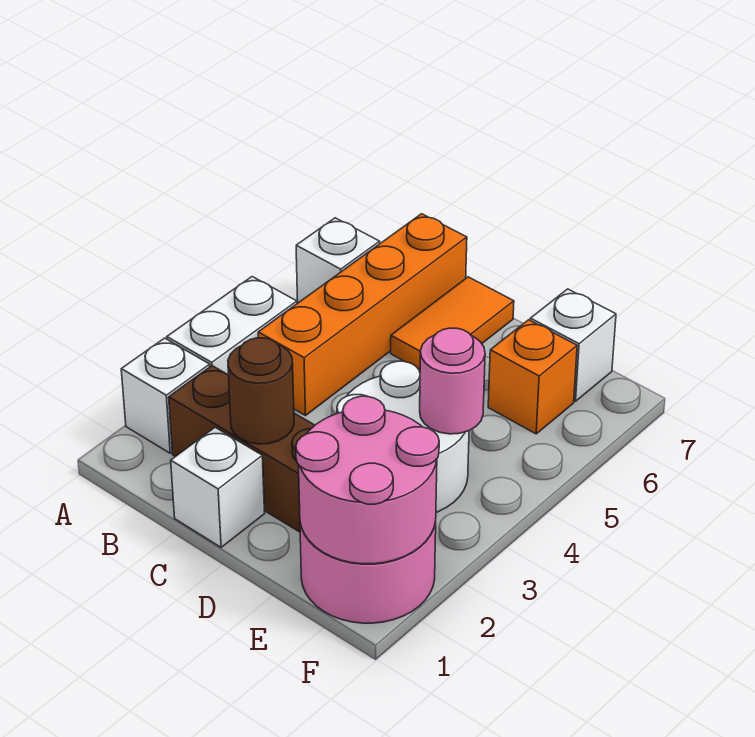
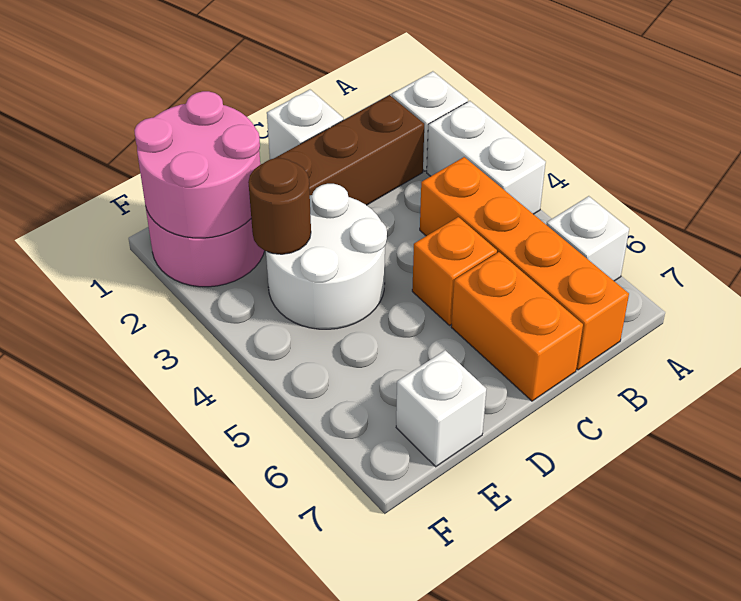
brown 1x1 round brick [228,338,294,444] -> brown 1x1 round brick moved to [248,158,311,254]
orange 1x2 tile [391,277,514,370] -> orange 1x2 brick [451,252,583,401]
pink 1x1 round brick [420,328,485,434] -> none
orange 1x1 brick [488,320,577,434] -> orange 1x1 brick moved to [412,217,497,325]

